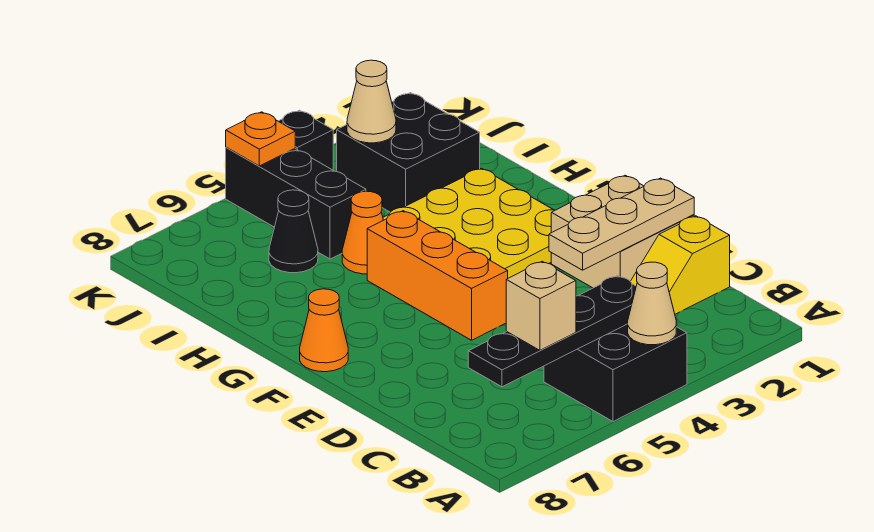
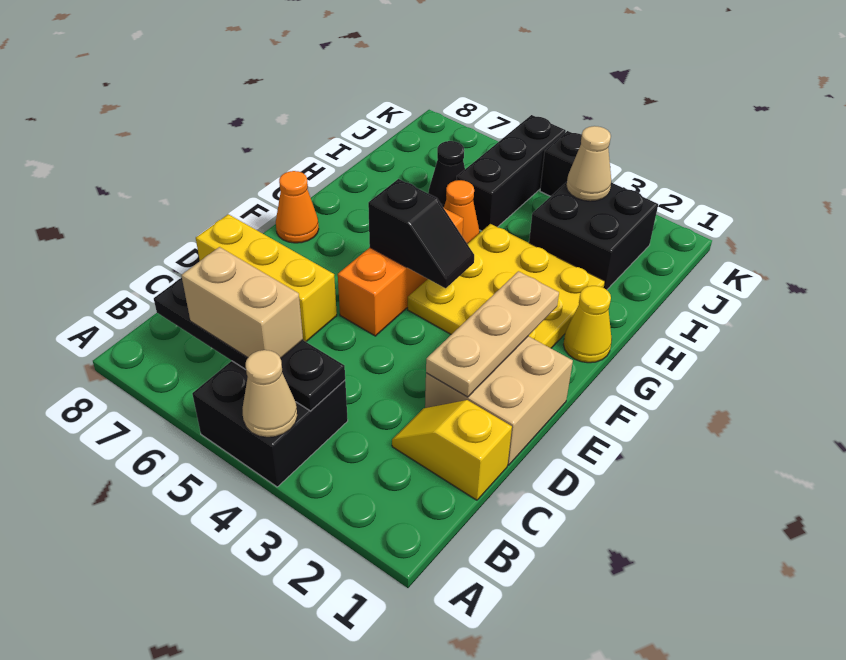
tan 1x1 brick [506,261,576,350] -> tan 1x2 brick [181,247,303,359]
tan 1x3 plate [549,178,694,270] -> tan 1x3 plate turned to [426,271,559,397]
none -> yellow 1x3 brick [196,214,337,342]
none -> black 1x2 slope [368,179,474,288]
none -> yellow 1x1 cone [563,286,612,363]
orange 1x1 plate [226,112,295,166] -> none

